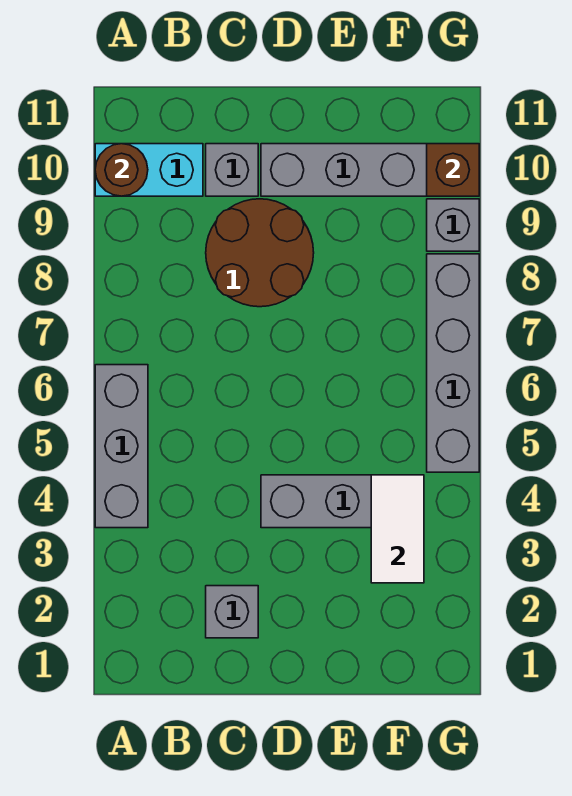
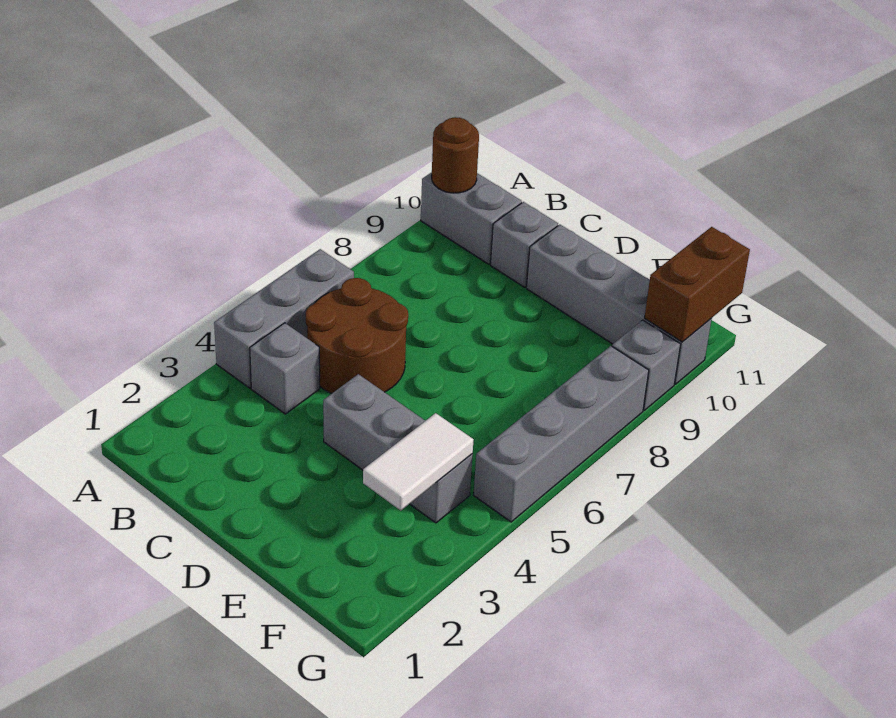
cyan 1x2 brick [95,144,203,196] -> grey 1x2 brick [421,172,522,264]
grey 1x1 brick [206,586,258,638] -> grey 1x1 brick moved to [250,323,320,414]
brown 2x2 round brick [206,199,314,307] -> brown 2x2 round brick moved to [306,278,408,394]
brown 1x1 brick [427,144,479,196] -> brown 1x2 brick [645,227,750,342]

